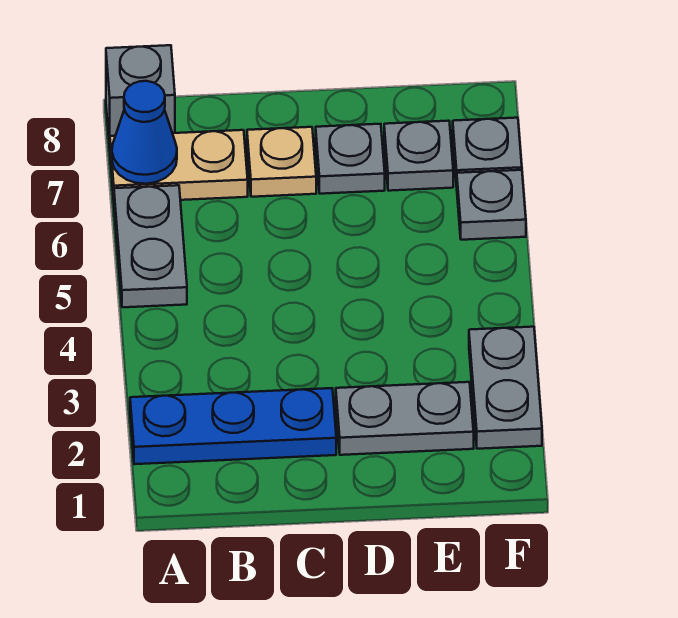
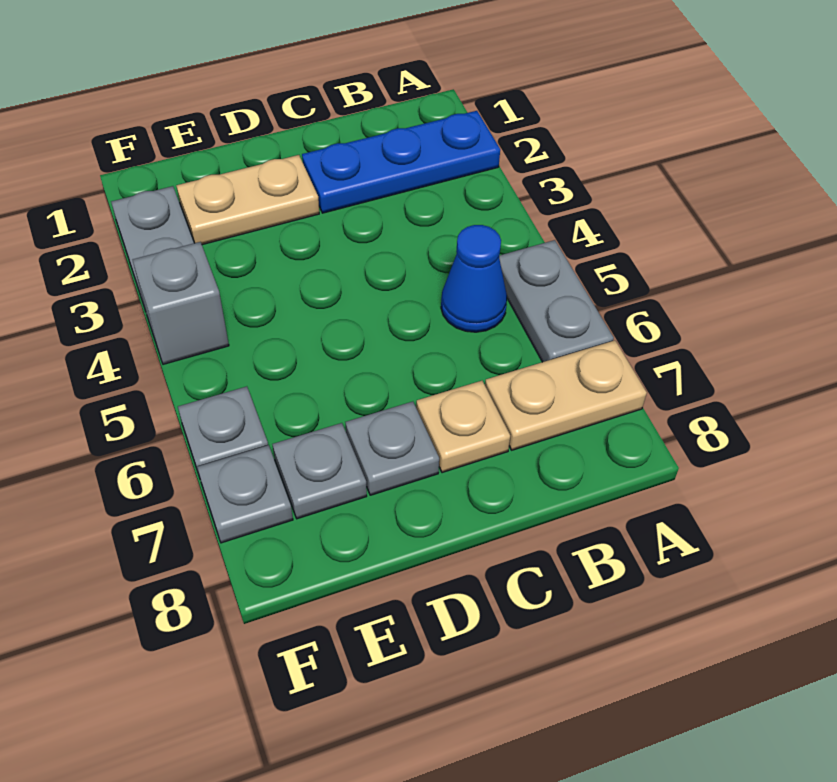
blue 1x1 cone [112,81,177,184] -> blue 1x1 cone moved to [441,225,507,332]
grey 1x1 brick [106,45,175,147] -> grey 1x1 brick moved to [133,242,229,364]
grey 1x2 plate [336,382,474,455] -> tan 1x2 plate [176,155,319,245]

